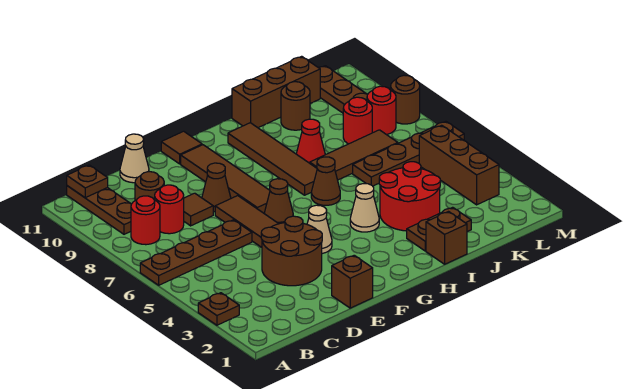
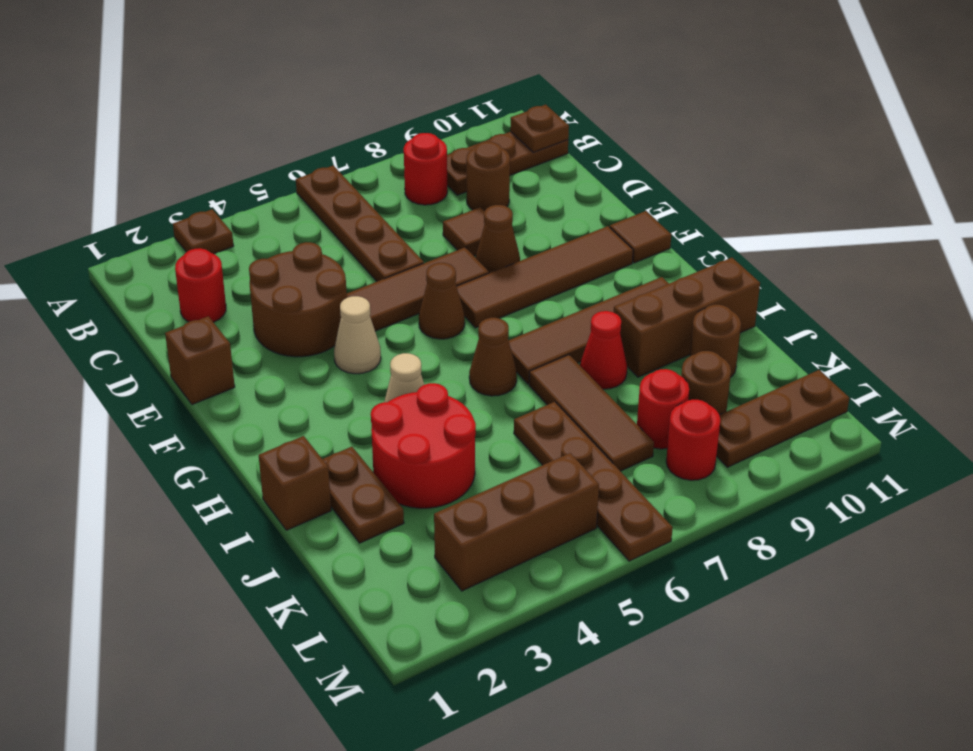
red 1x1 round brick [155,185,184,234] -> red 1x1 round brick moved to [175,248,226,322]
tan 1x1 cone [120,134,149,183] -> none
brown 1x3 brick [232,56,320,128] -> brown 1x3 brick turned to [614,258,760,377]
brown 1x1 round brick [391,75,420,124] -> brown 1x1 round brick moved to [681,351,731,415]

